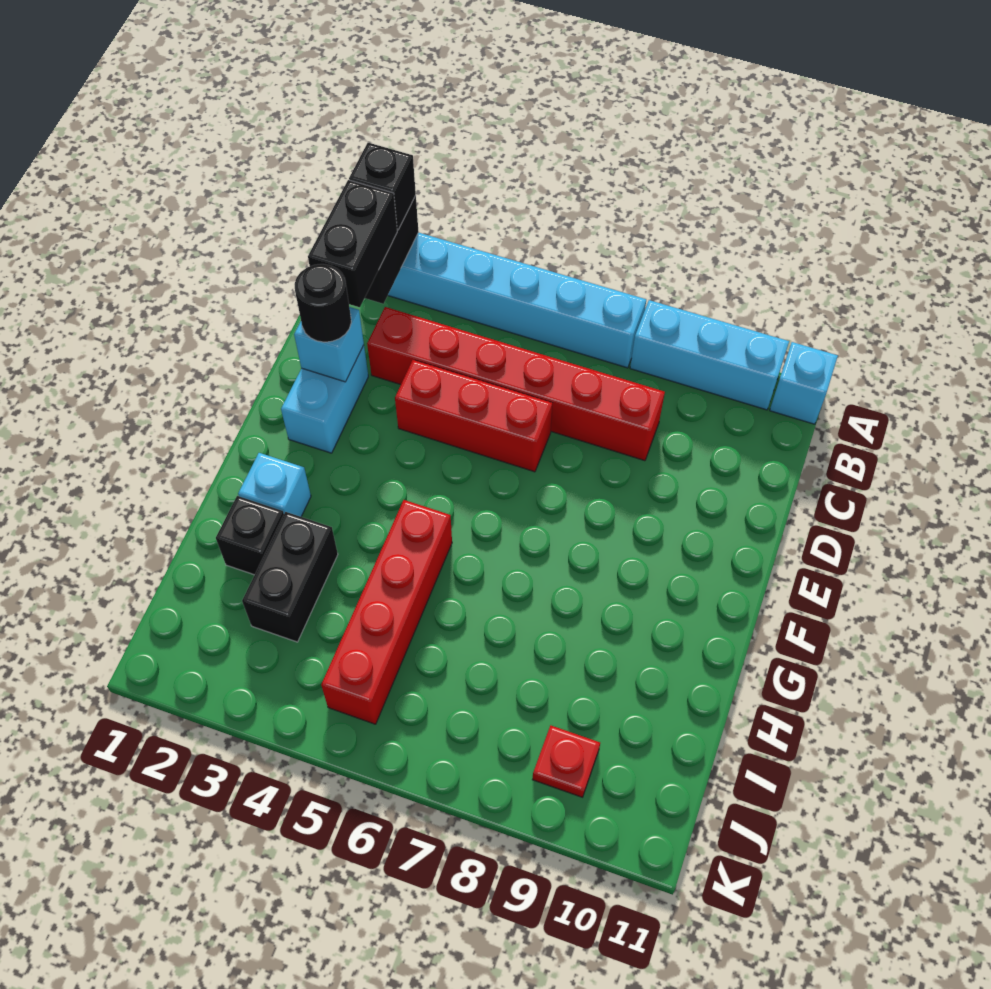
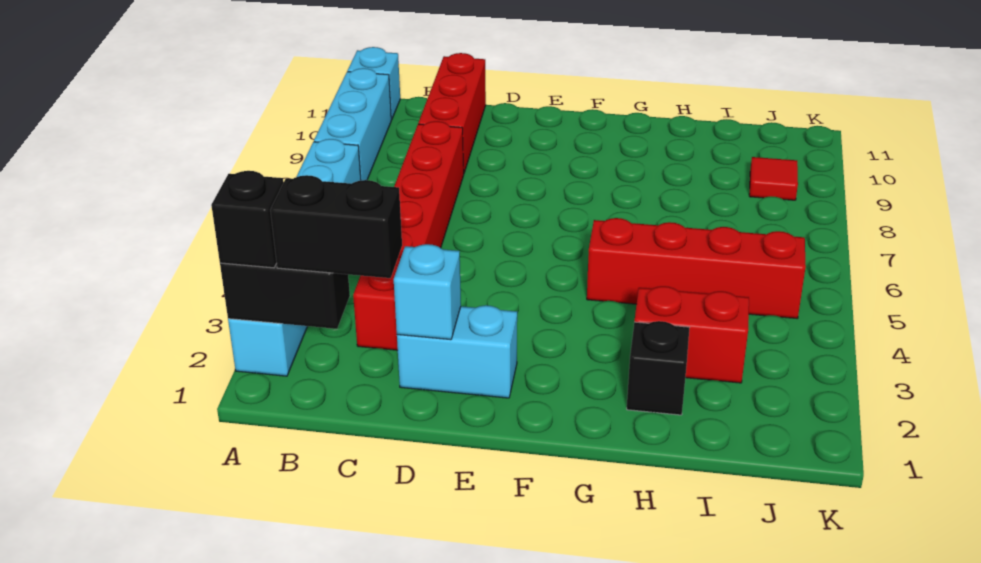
black 1x1 round brick [295,264,351,342] -> none
red 1x3 brick [395,360,552,472] -> red 1x3 brick moved to [418,53,486,173]
cyan 1x1 brick [238,453,311,517] -> none
black 1x2 brick [242,512,338,642] -> red 1x2 brick [634,286,749,383]
red 1x1 plate [532,725,600,797] -> red 1x1 tile [749,157,798,200]

